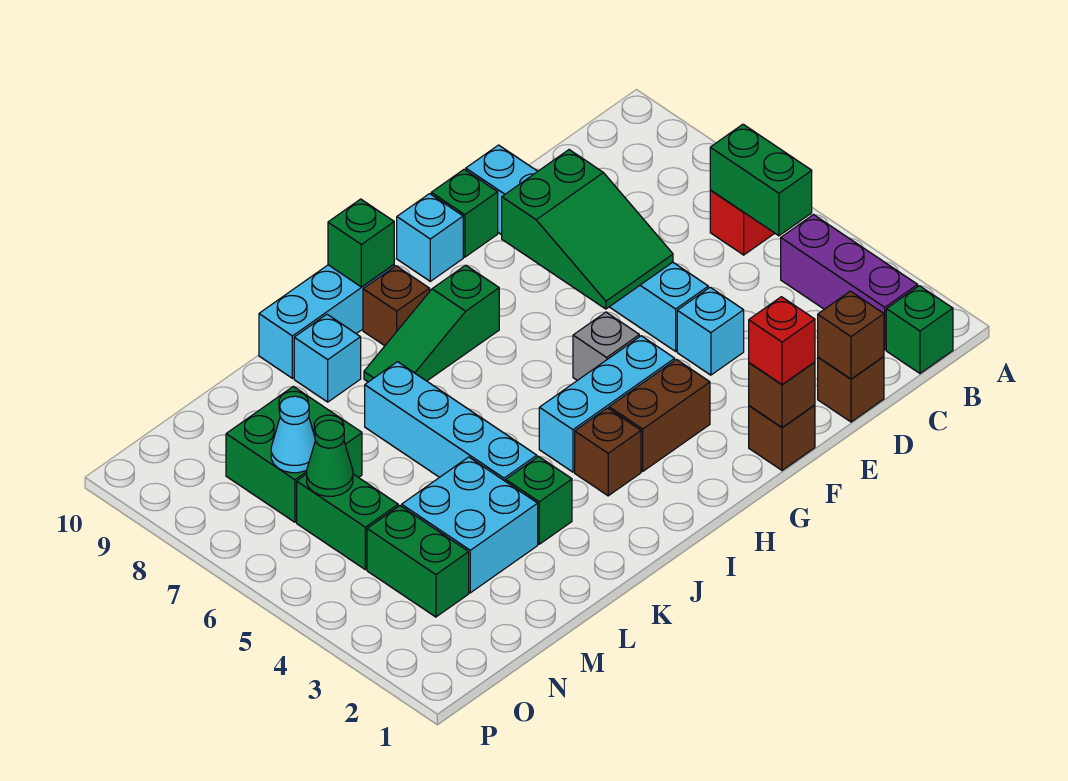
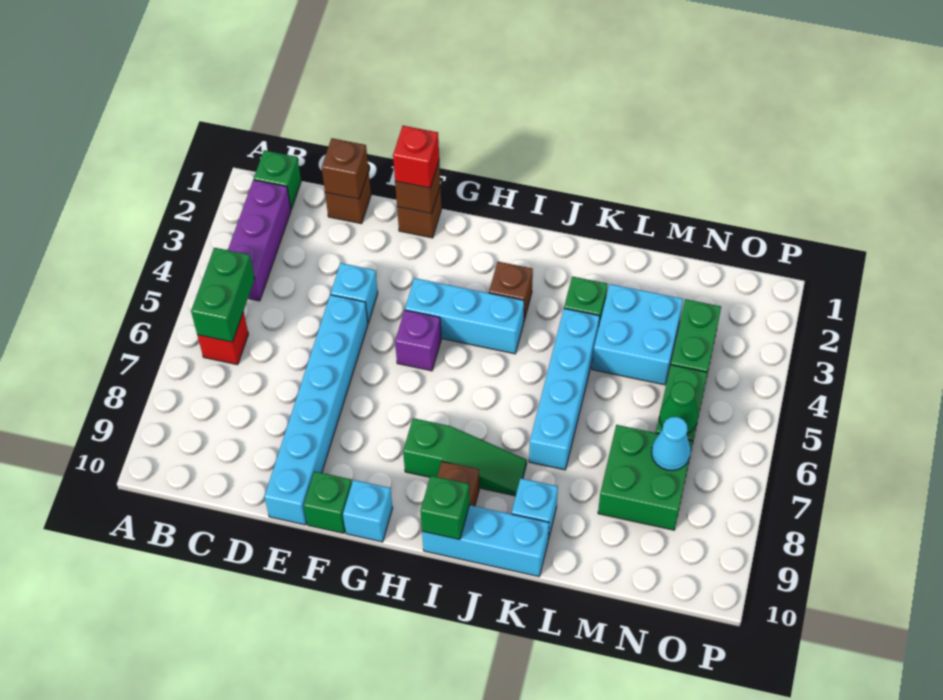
green 2x3 slope [502,150,673,309] -> none
brown 1x2 brick [609,360,710,471] -> none
grey 1x1 brick [573,312,639,380] -> purple 1x1 brick [395,310,441,371]

